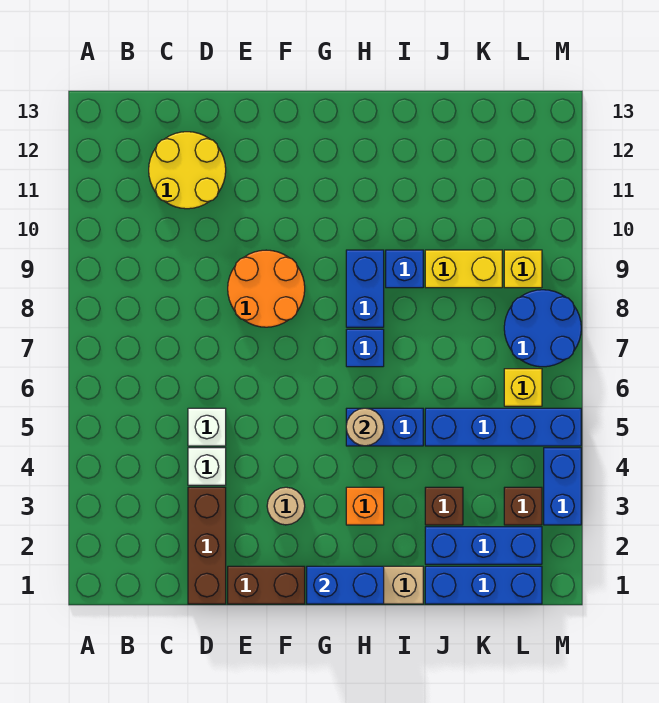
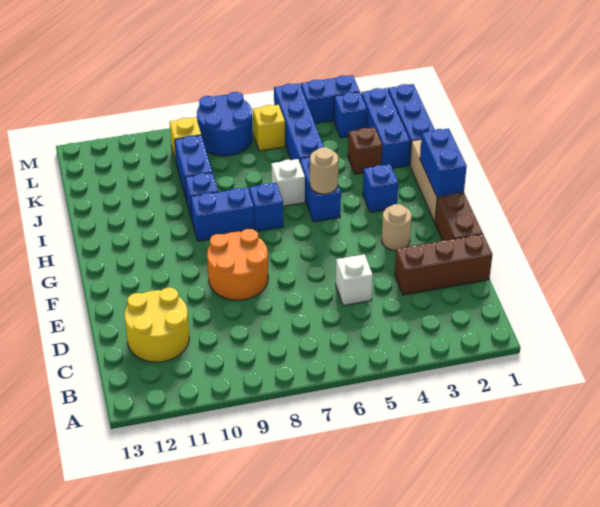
white 1x1 brick [188,448,226,485] -> white 1x1 brick moved to [271,159,305,206]
orange 1x1 brick [346,487,384,525] -> blue 1x1 brick [363,164,398,212]
yellow 1x2 brick [425,250,502,288] -> blue 1x2 brick [175,135,212,201]
brown 1x1 brick [504,487,542,525] -> blue 1x1 brick [334,92,367,138]

